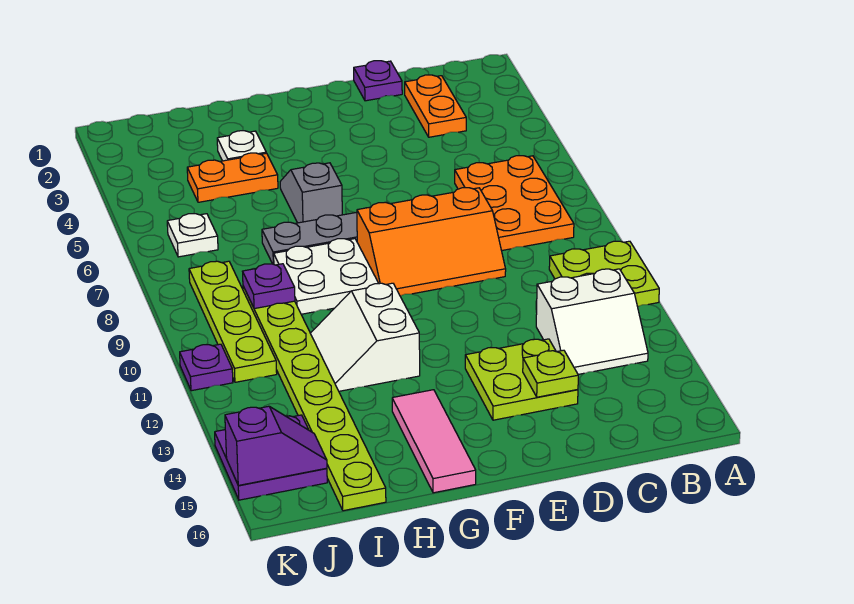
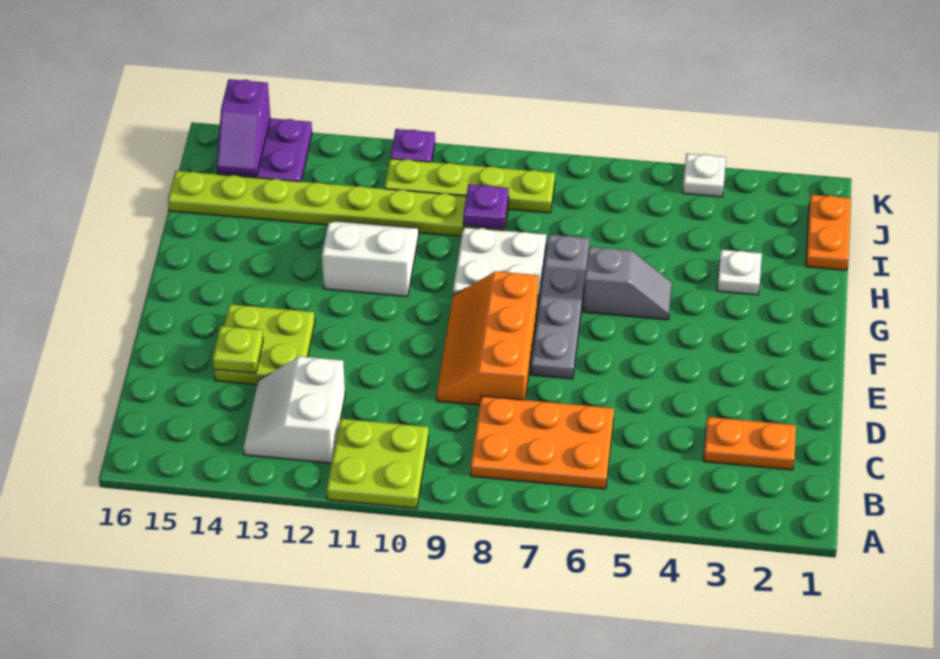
purple 1x1 plate [354,61,402,101] -> none
pink 1x3 tile [392,390,476,493] -> none
orange 1x2 plate [187,153,278,202] -> orange 1x2 plate moved to [806,195,851,270]
white 1x1 plate [167,214,218,257] -> white 1x1 plate moved to [683,154,726,197]

